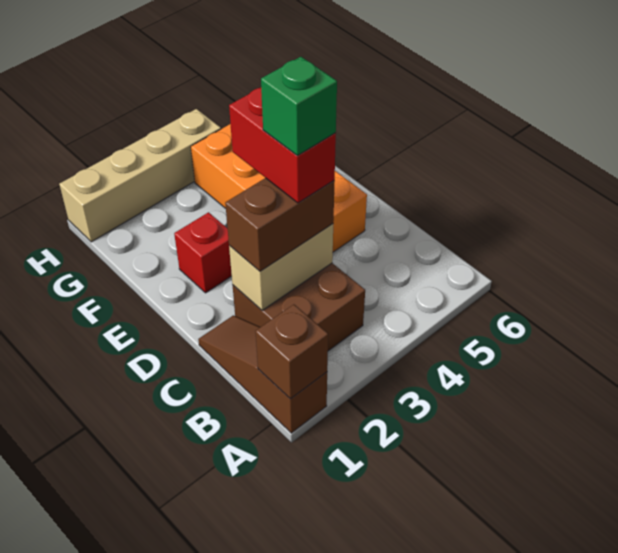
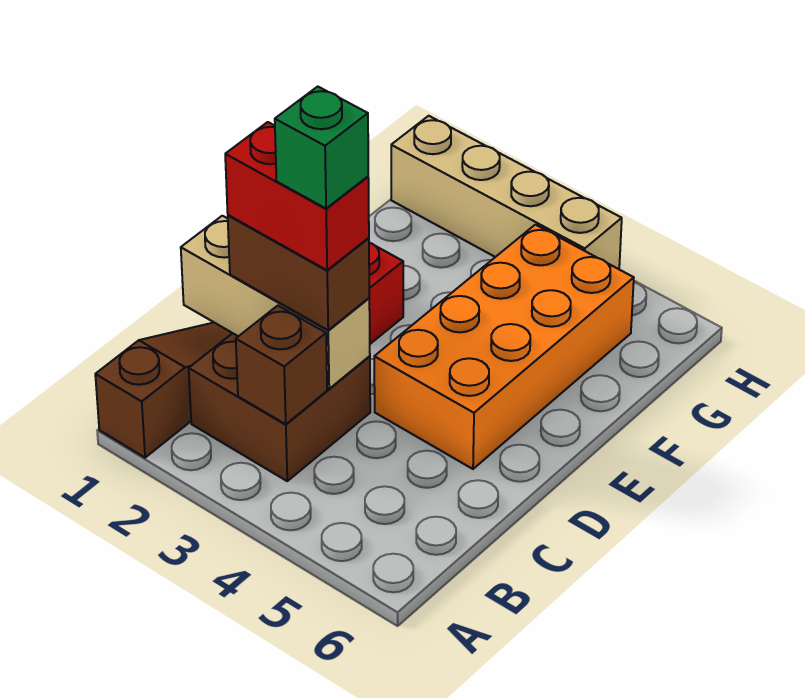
brown 1x1 brick [256,304,328,399] -> brown 1x1 brick moved to [236,306,327,424]
tan 1x2 brick [229,224,333,310] -> tan 1x3 brick [181,216,370,389]
red 1x2 brick [229,88,336,203] -> red 1x2 brick turned to [225,122,369,270]

